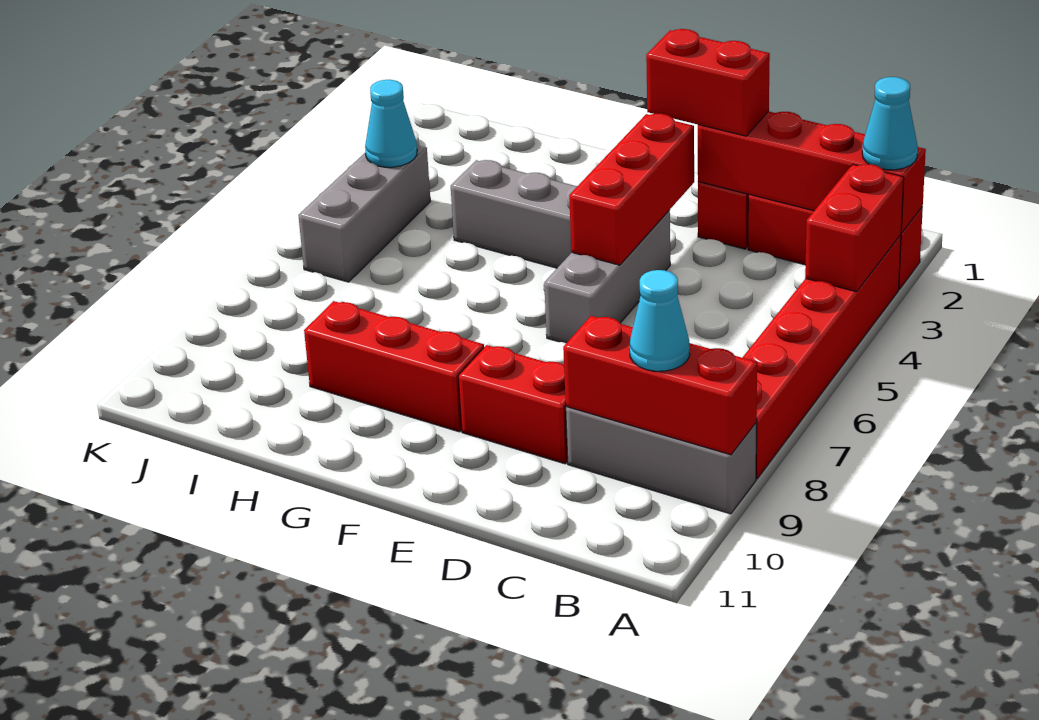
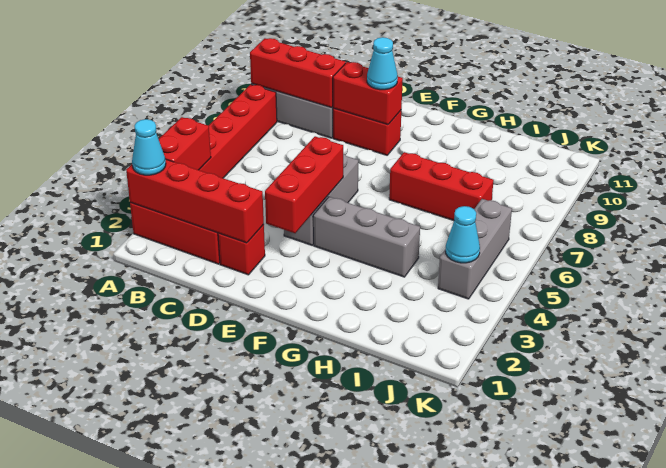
cyan 1x1 cone [630,270,690,371] -> cyan 1x1 cone moved to [367,37,398,90]
red 1x2 brick [646,29,770,136] -> red 1x2 brick moved to [333,62,403,125]
red 1x3 brick [304,301,484,432] -> red 1x3 brick moved to [389,152,494,221]

